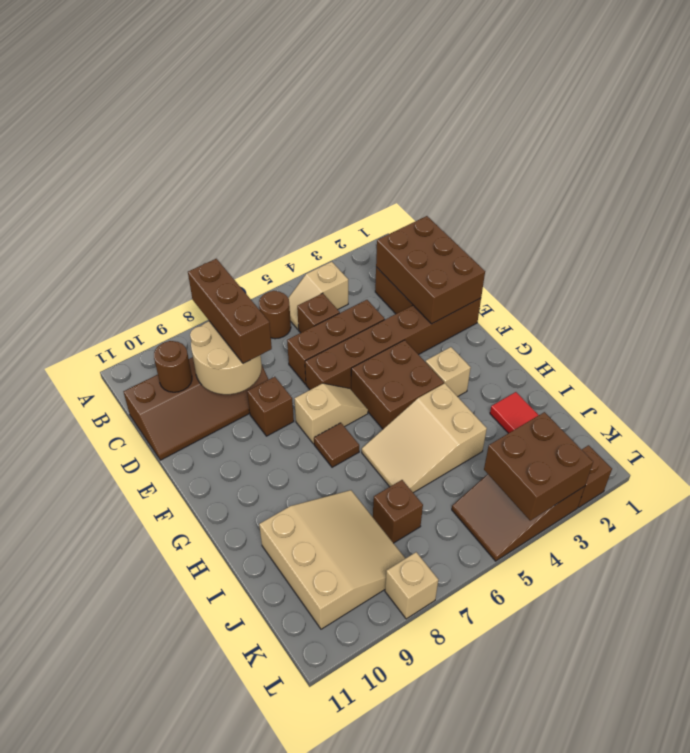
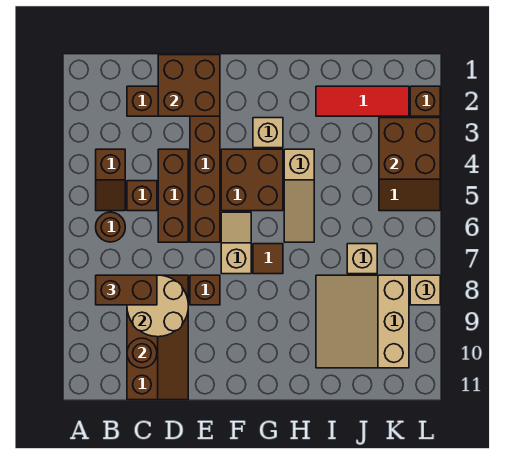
tan 1x2 slope [288,262,348,329] -> brown 1x2 slope [96,149,125,211]
brown 1x3 brick [188,259,272,363] -> brown 1x2 brick [96,275,157,305]
brown 2x3 brick [376,216,485,324] -> brown 2x2 brick [158,55,220,116]
tan 2x3 slope [362,383,487,493] -> tan 1x3 slope [284,149,314,242]
tan 3x3 slope [259,490,406,629] -> tan 3x3 slope turned to [316,275,409,368]
brown 1x1 brick [373,480,423,543] -> tan 1x1 brick [347,244,377,274]

